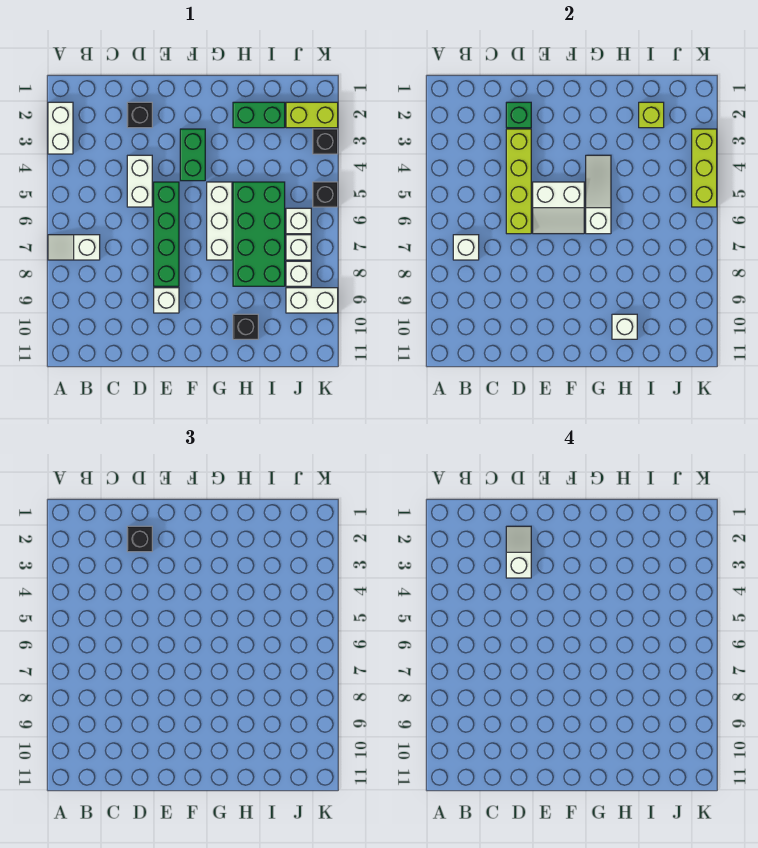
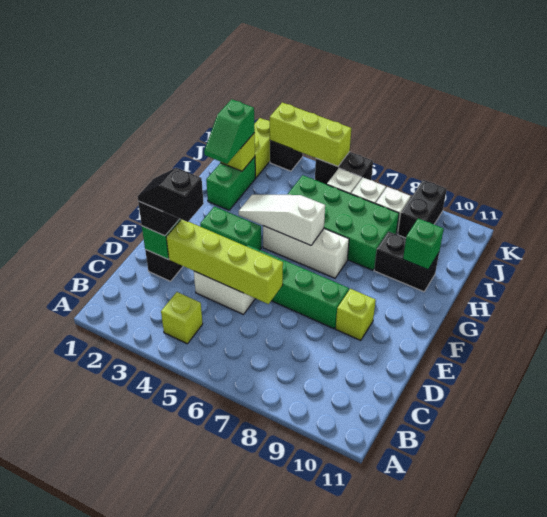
white 1x2 brick [48,102,73,154] -> none
white 1x2 slope [48,235,100,260] -> none
none -> lime 1x1 brick [161,292,203,344]
white 1x1 brick [453,235,479,260] -> none
white 1x2 slope [506,526,531,578] -> black 1x2 slope [137,168,204,222]
white 2x2 slope [533,182,584,234] -> none
white 1x1 brick [154,288,179,313] -> lime 1x1 brick [336,289,376,340]
none -> green 1x2 slope [204,99,255,164]
black 1x1 brick [233,314,258,339] -> black 1x2 brick [374,232,439,292]
white 1x1 brick [612,314,637,339] -> green 1x1 brick [403,218,444,270]
white 1x2 brick [286,288,338,313] -> black 1x2 brick [398,180,447,238]
black 1x1 brick [313,182,338,207] -> black 1x2 brick [315,152,373,184]

